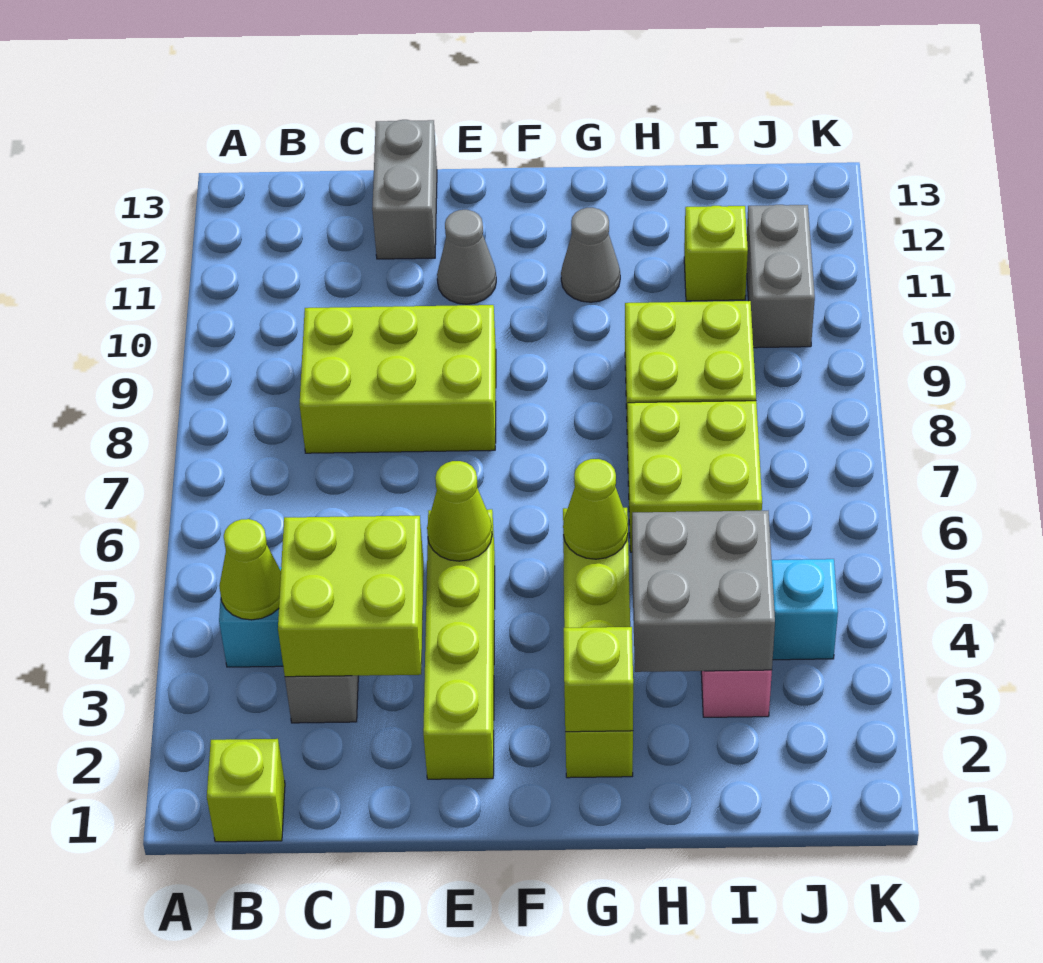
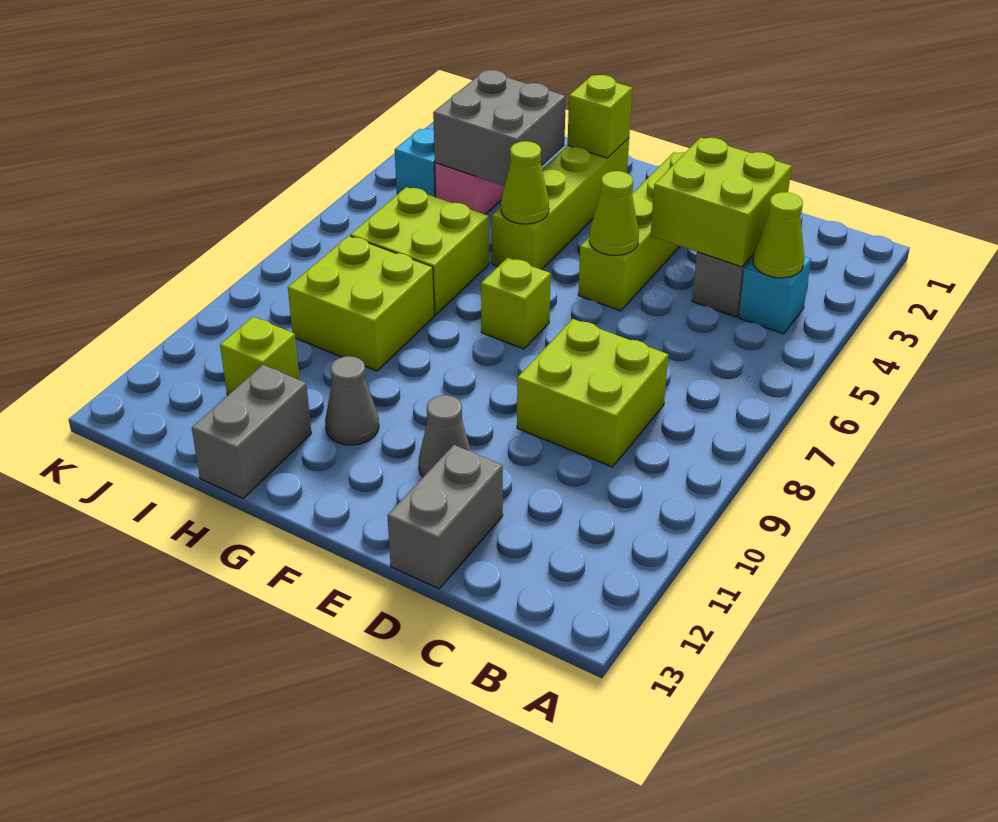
lime 1x1 brick [207,739,285,842] -> lime 1x1 brick moved to [481,258,551,349]
lime 2x3 brick [299,305,496,453] -> lime 2x2 brick [517,319,668,467]
grey 1x2 brick [747,205,815,348] -> grey 1x2 brick moved to [192,365,311,498]

